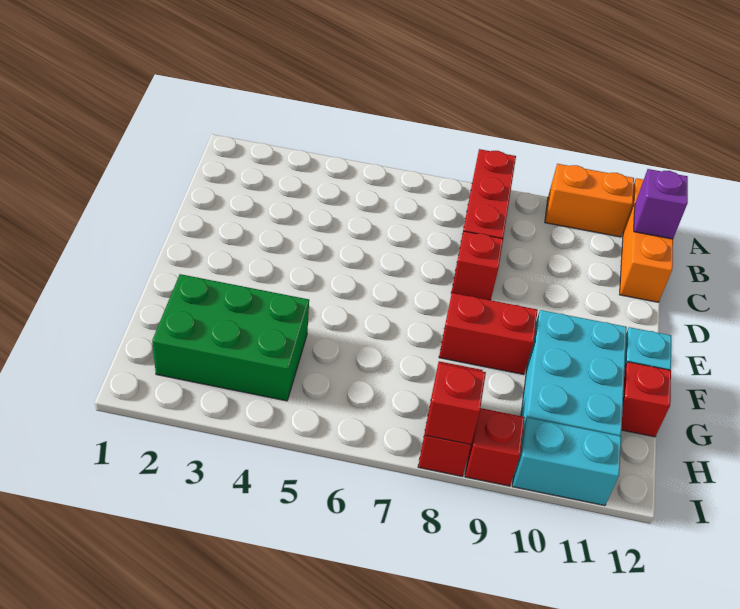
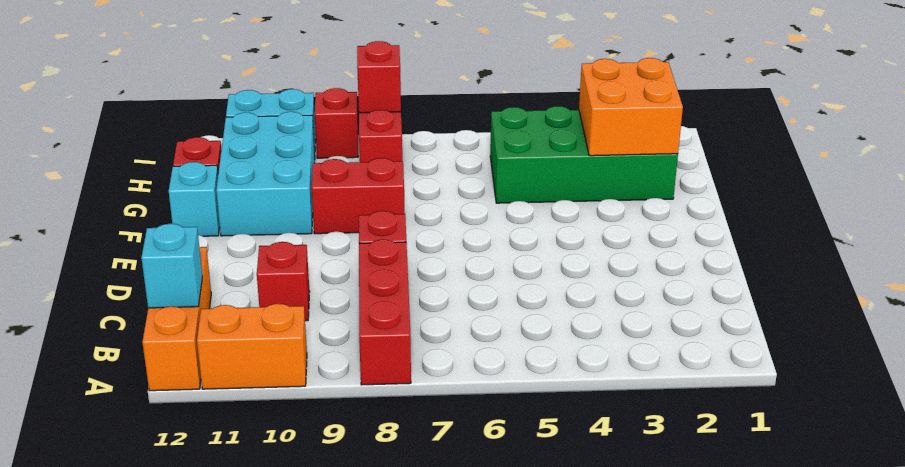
purple 1x1 brick [634,169,688,239] -> cyan 1x1 brick [141,224,202,308]
none -> red 1x1 brick [257,242,310,321]
green 2x3 brick [152,274,309,401] -> green 2x4 brick [490,106,678,203]
none -> orange 2x2 brick [579,58,683,156]

